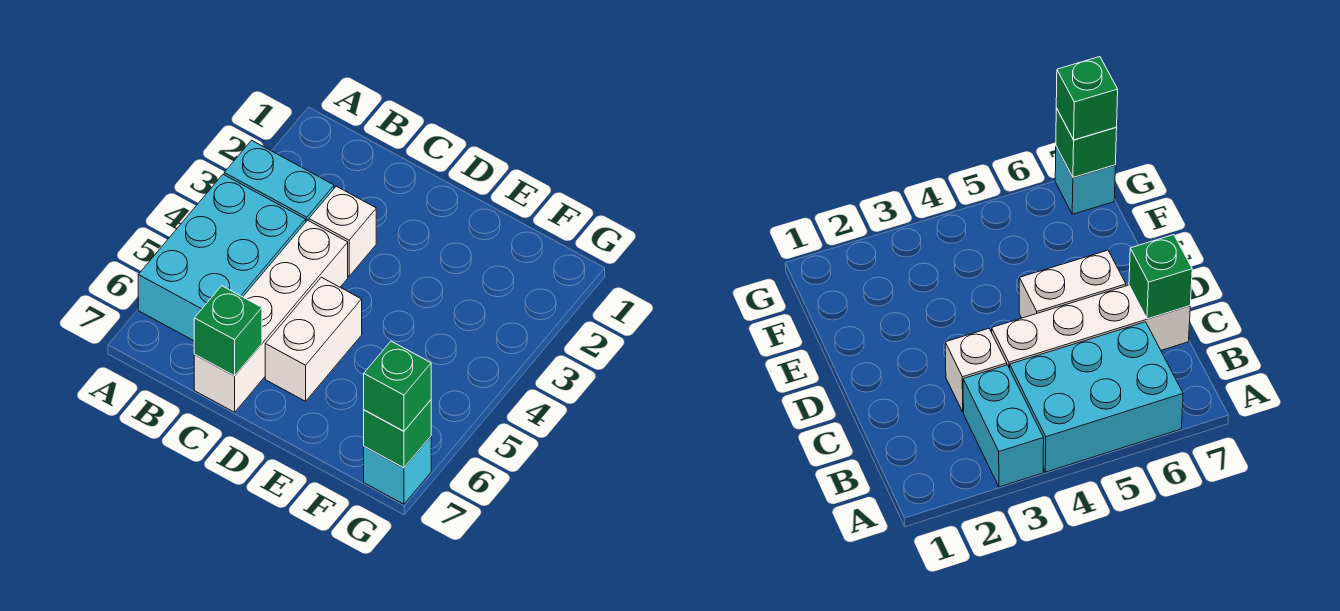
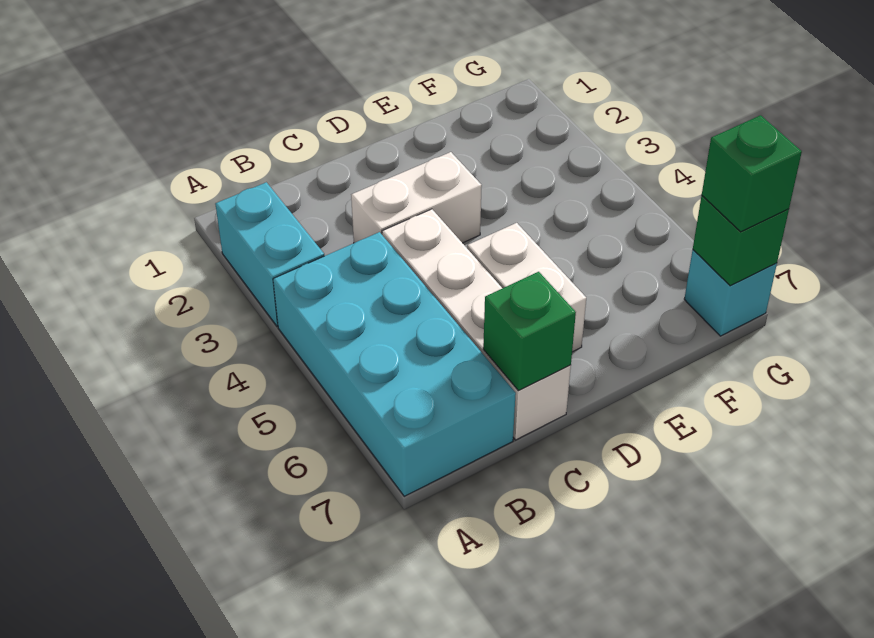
cyan 1x2 brick [224,140,334,221] -> cyan 1x2 brick turned to [215,182,324,326]
cyan 2x3 brick [138,175,306,341] -> cyan 2x4 brick [273,232,516,496]
white 1x1 brick [309,186,376,276] -> white 1x2 brick [351,152,482,243]

